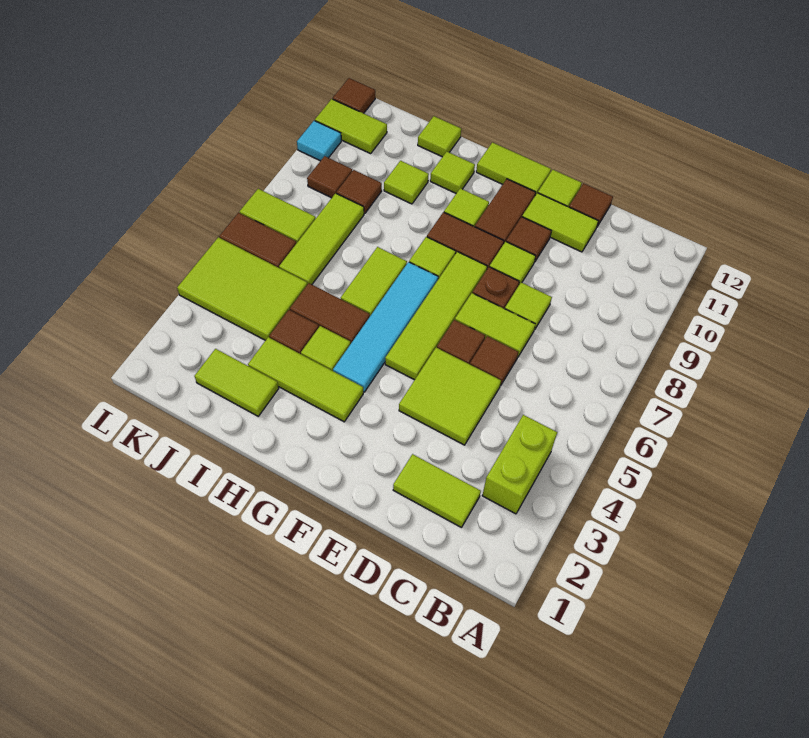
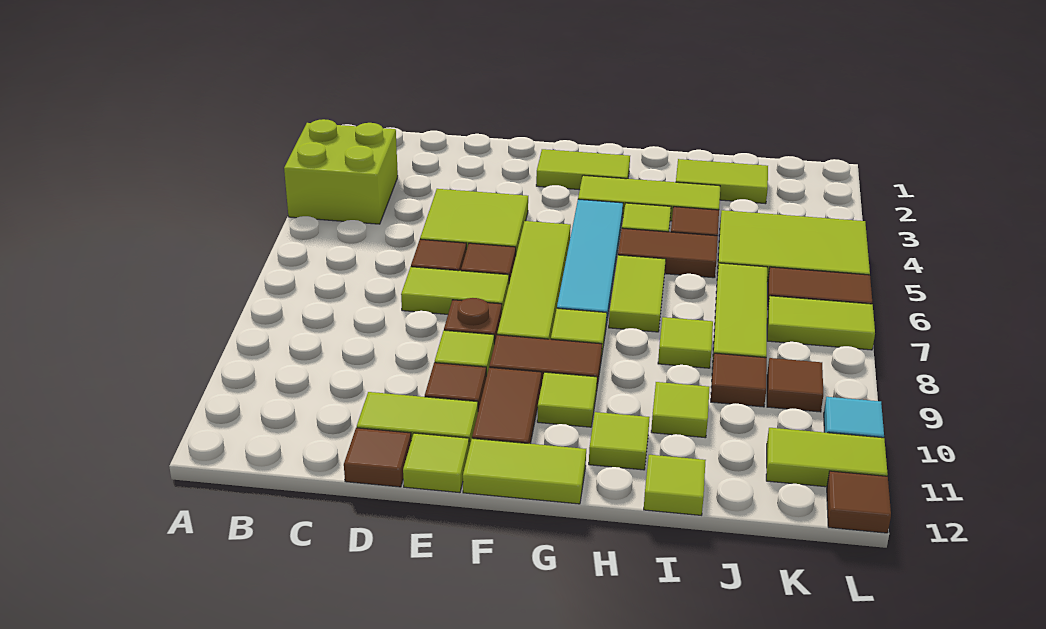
lime 1x2 brick [482,415,557,514] -> lime 2x2 brick [284,119,398,224]
lime 1x2 tile [393,454,481,528] -> lime 1x2 tile moved to [536,149,630,190]
lime 1x1 tile [505,282,552,330] -> lime 1x1 tile moved to [658,317,713,368]

